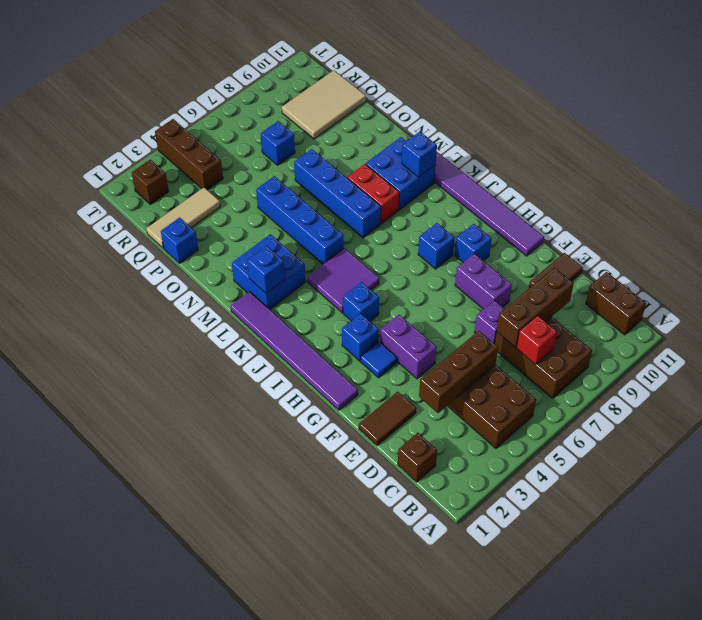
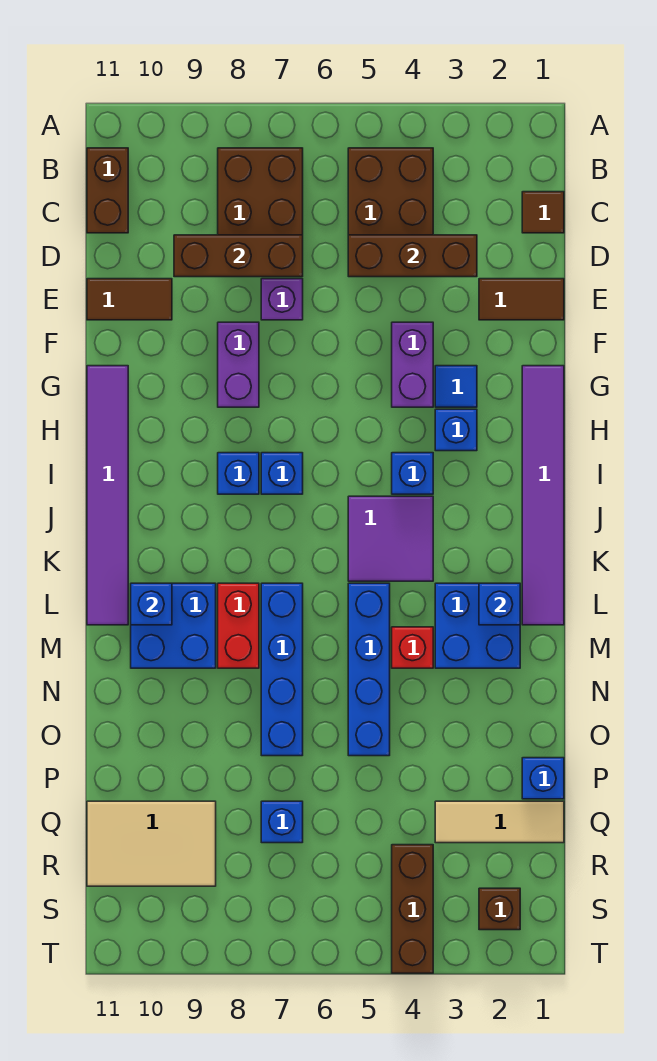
brown 1x1 brick [398,433,437,482] -> brown 1x1 tile [522,192,564,233]
red 1x1 brick [517,316,557,364] -> red 1x1 brick moved to [392,627,433,668]
blue 1x1 brick [455,224,492,262] -> blue 1x1 brick moved to [261,453,303,494]

